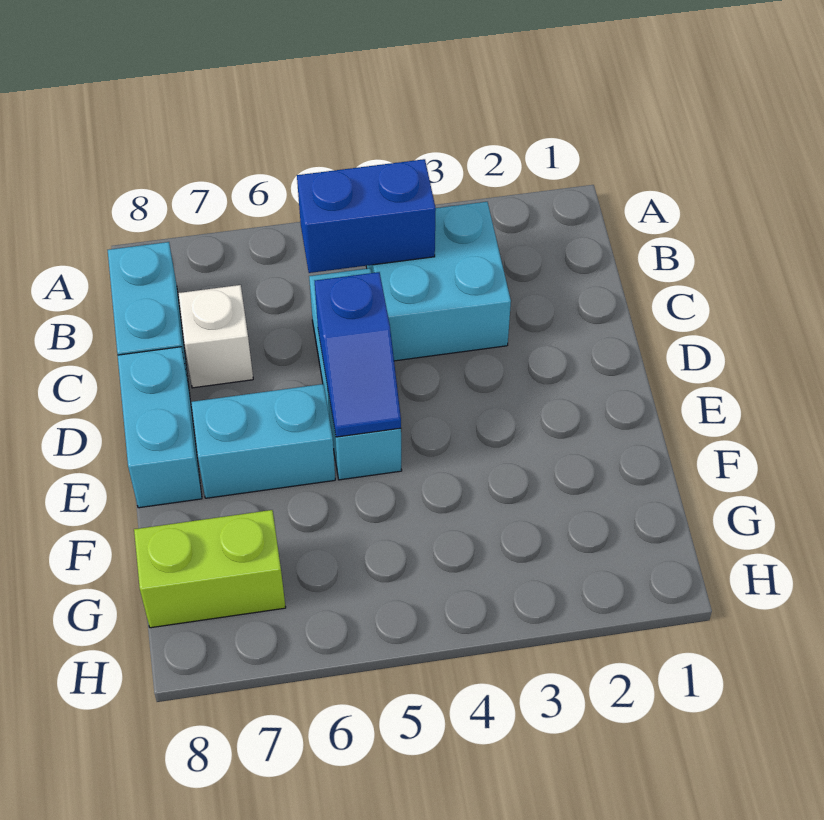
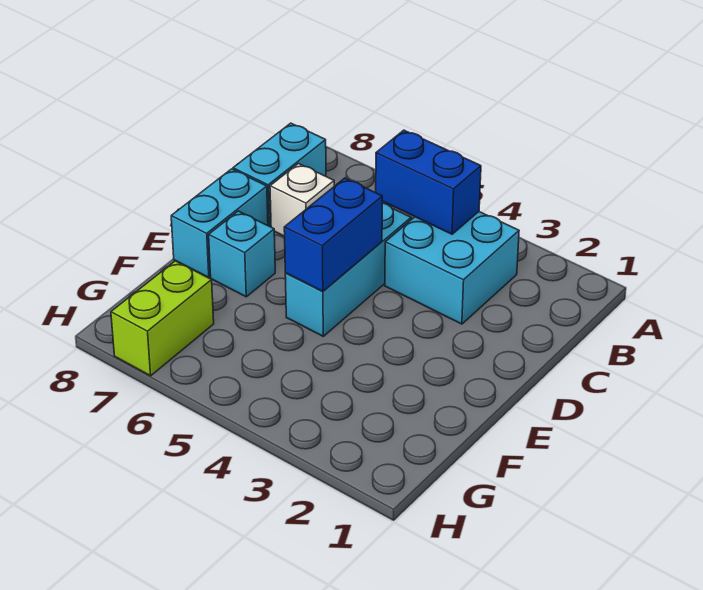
blue 1x2 slope [315,272,401,437] -> blue 1x2 brick [284,178,382,291]
cyan 1x2 brick [191,384,335,498] -> cyan 1x1 brick [209,211,275,297]
lime 1x2 brick [134,510,286,628] -> lime 1x2 brick turned to [111,261,214,376]

